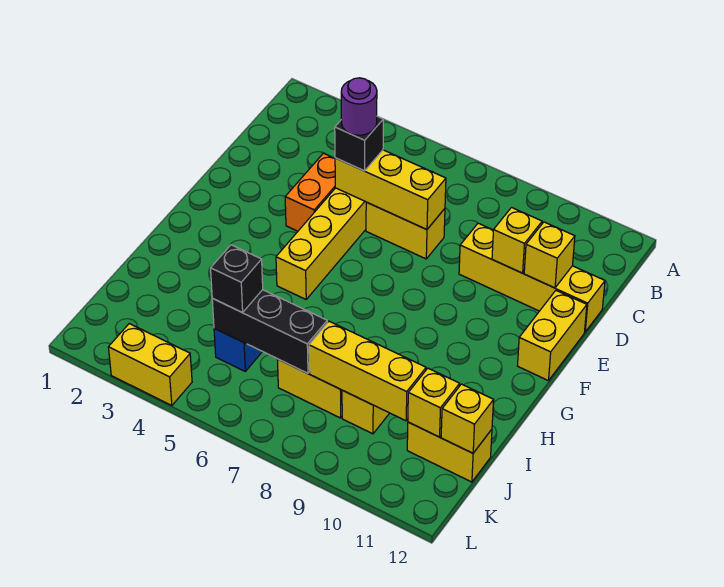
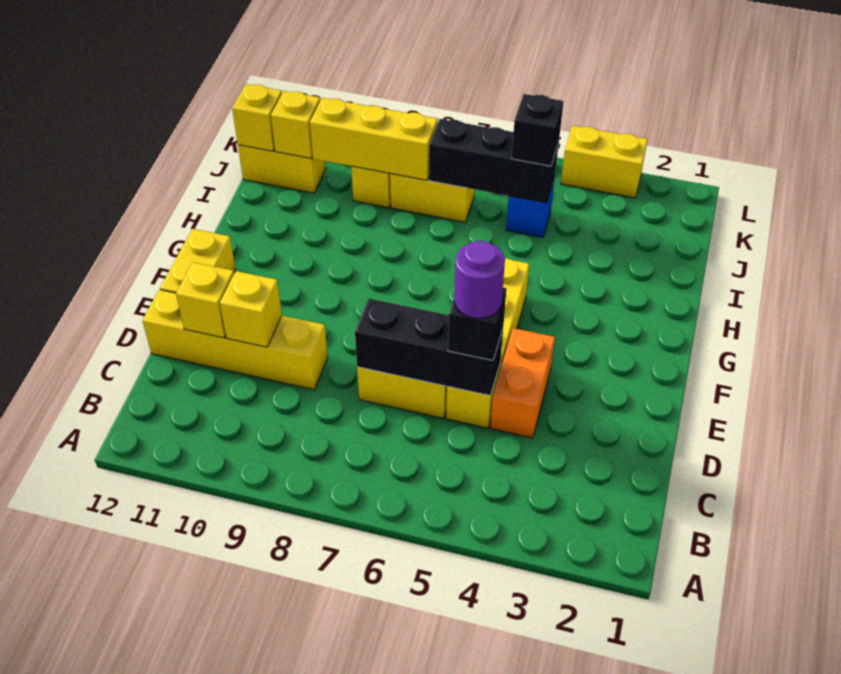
yellow 1x3 brick [335,150,446,230] -> black 1x3 brick [355,298,503,396]

